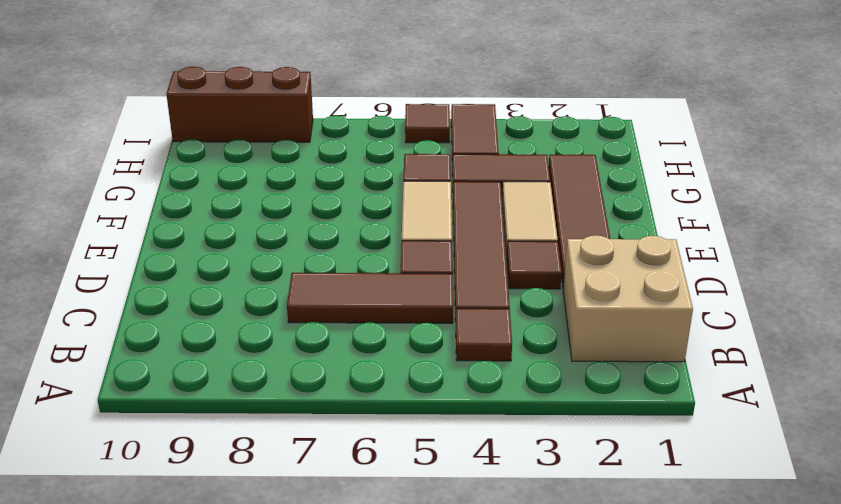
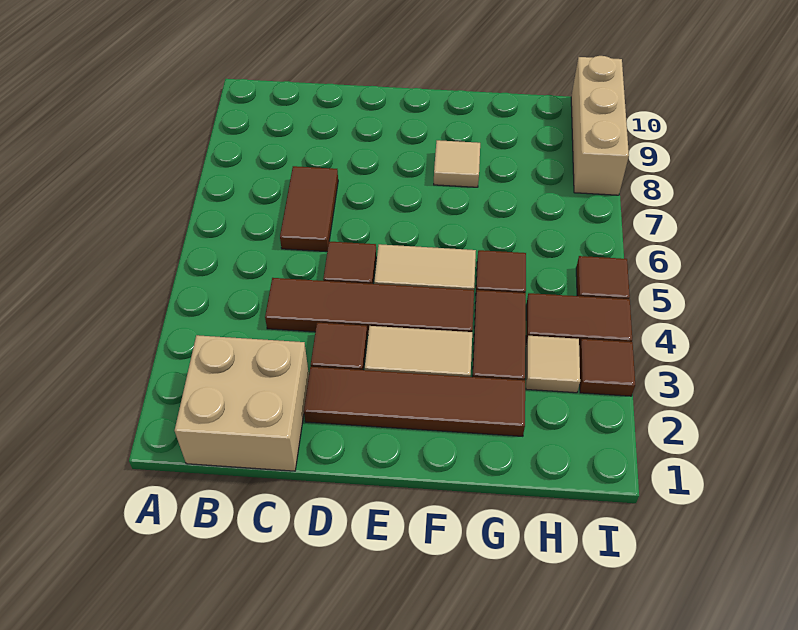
brown 1x1 tile [456,308,512,361] -> brown 1x1 tile moved to [579,339,635,396]
brown 1x3 tile [287,273,453,323] -> brown 1x2 tile [280,166,338,252]
none -> tan 1x1 tile [434,140,480,187]
none -> tan 1x1 tile [526,336,580,393]
brown 1x3 brick [166,67,313,142] -> tan 1x3 brick [571,56,629,195]

